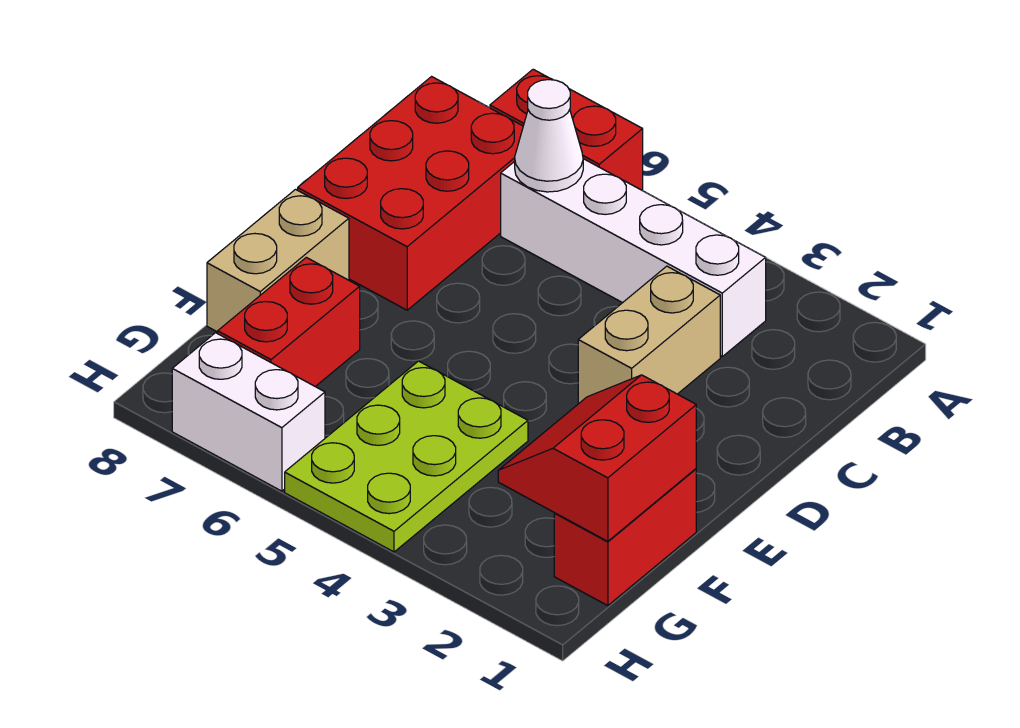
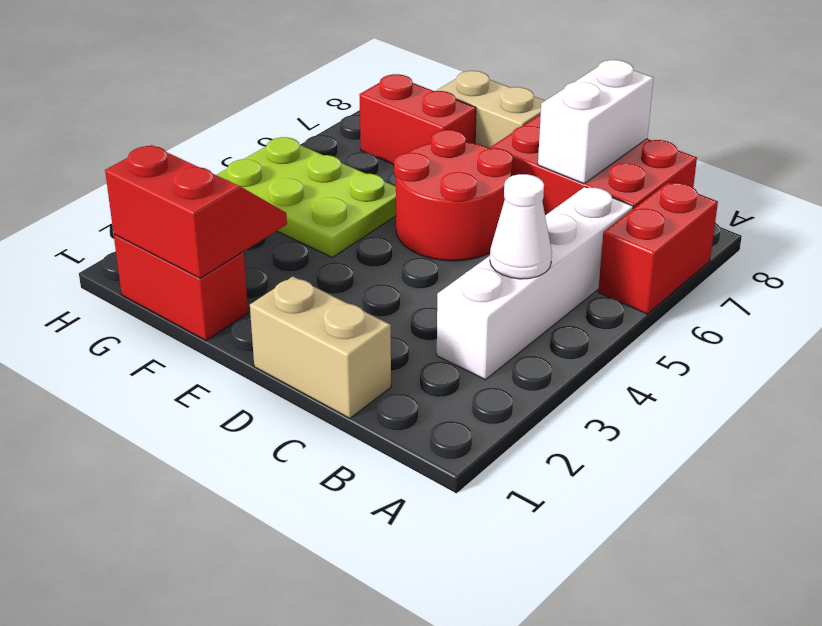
white 1x1 cone [515,80,583,192] -> white 1x1 cone moved to [490,174,552,279]
tan 1x2 brick [578,266,720,403] -> tan 1x2 brick moved to [250,277,391,418]
none -> red 2x2 round brick [394,130,513,261]
white 1x2 brick [172,333,325,491] -> white 1x2 brick moved to [538,60,654,184]

